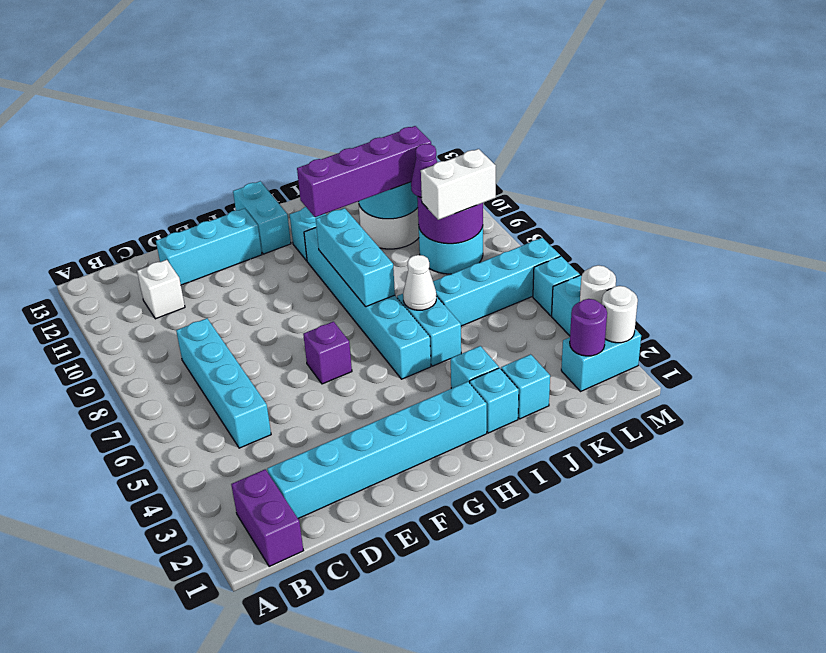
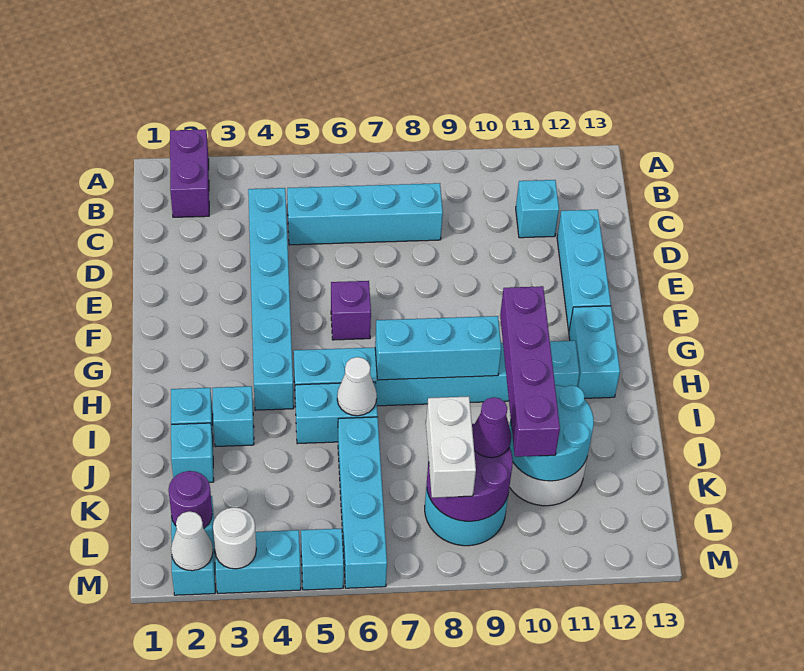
purple 1x2 brick [231,469,303,567] -> purple 1x2 brick turned to [170,129,209,217]
cyan 1x6 brick [267,382,487,519] -> cyan 1x6 brick moved to [248,188,294,410]
white 1x1 brick [137,260,185,319] -> cyan 1x1 brick [516,180,559,238]
cyan 1x2 brick [233,181,291,254] -> cyan 1x2 brick turned to [569,306,620,398]
white 1x1 round brick [602,286,638,343] -> white 1x1 cone [171,511,213,571]

